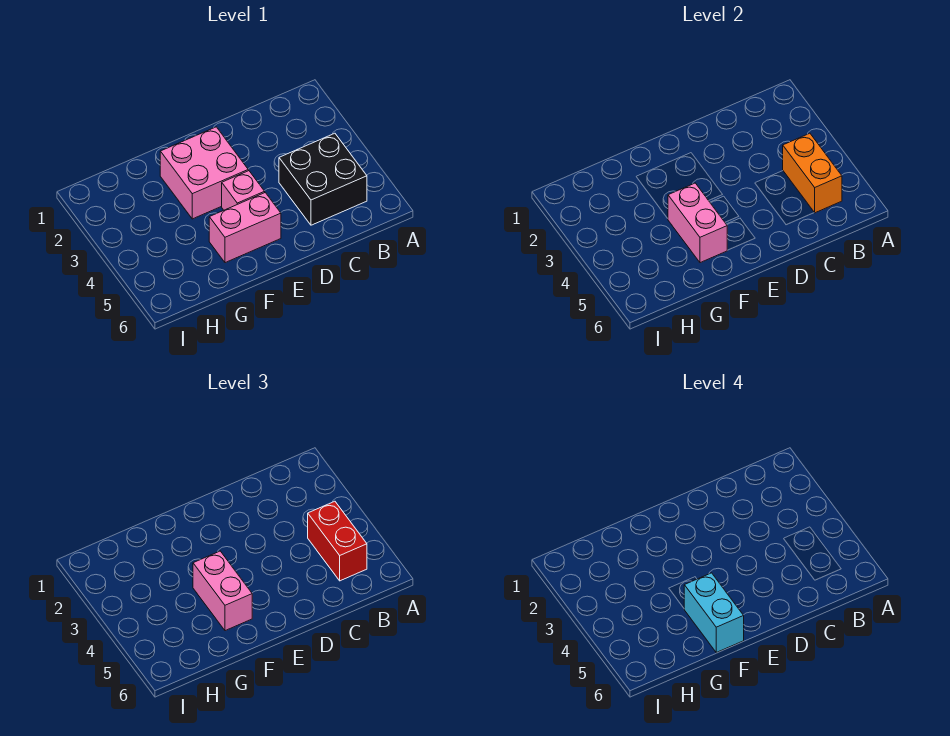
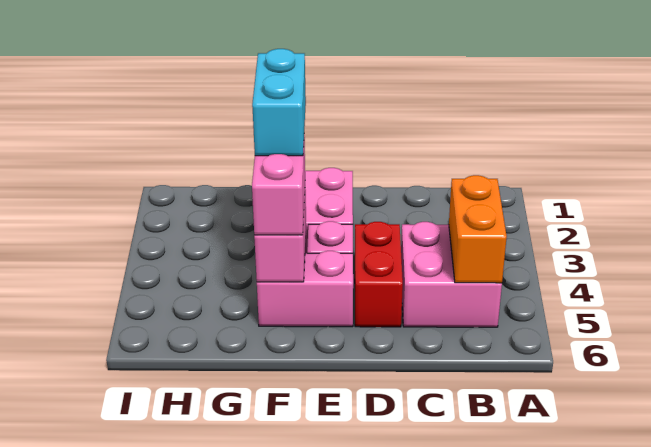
black 2x2 brick [279,133,367,225] -> pink 2x2 brick [401,222,502,327]
red 1x2 brick [308,501,367,581] -> red 1x2 brick moved to [355,222,403,327]
cyan 1x2 brick [684,573,744,652] -> cyan 1x2 brick moved to [252,49,306,156]

